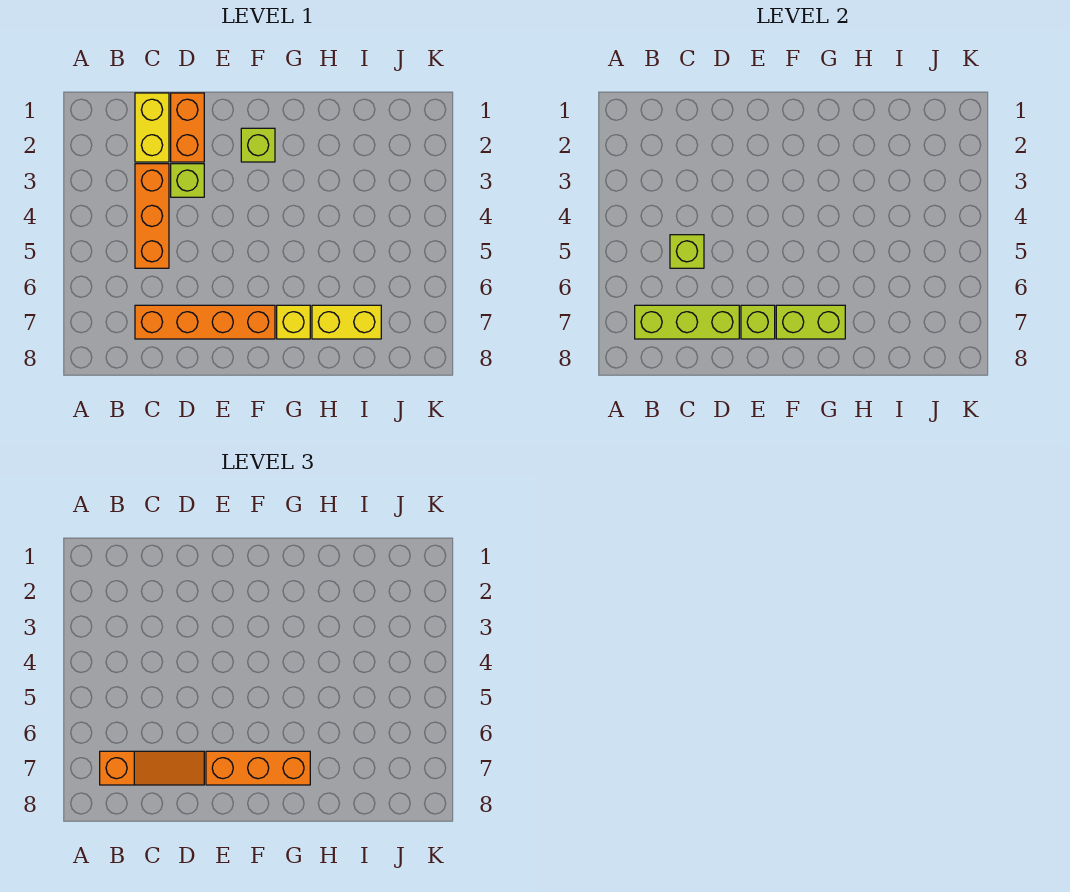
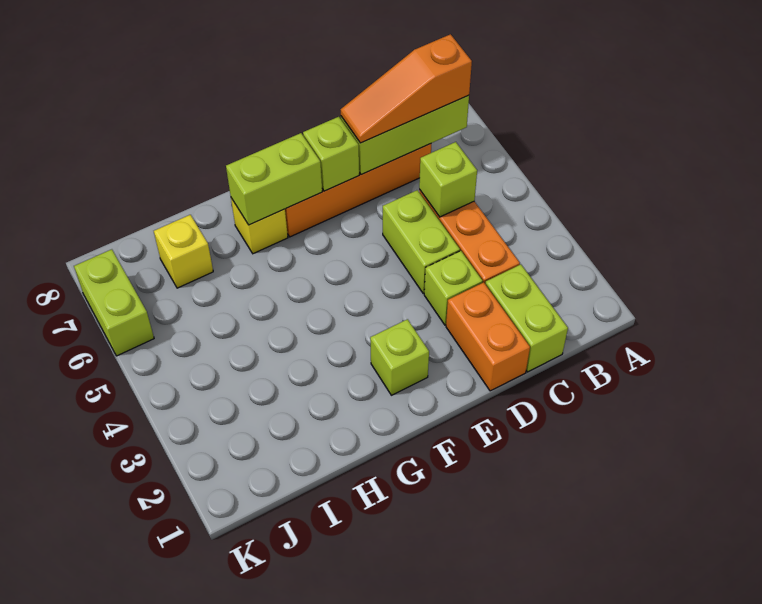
yellow 1x2 brick [135,93,169,162] -> lime 1x2 brick [485,264,568,372]
none -> lime 1x2 brick [383,190,460,294]
orange 1x3 brick [206,751,310,785] -> none
yellow 1x2 brick [312,305,381,339] -> yellow 1x1 brick [154,215,213,288]
none -> lime 1x2 brick [74,249,154,356]

